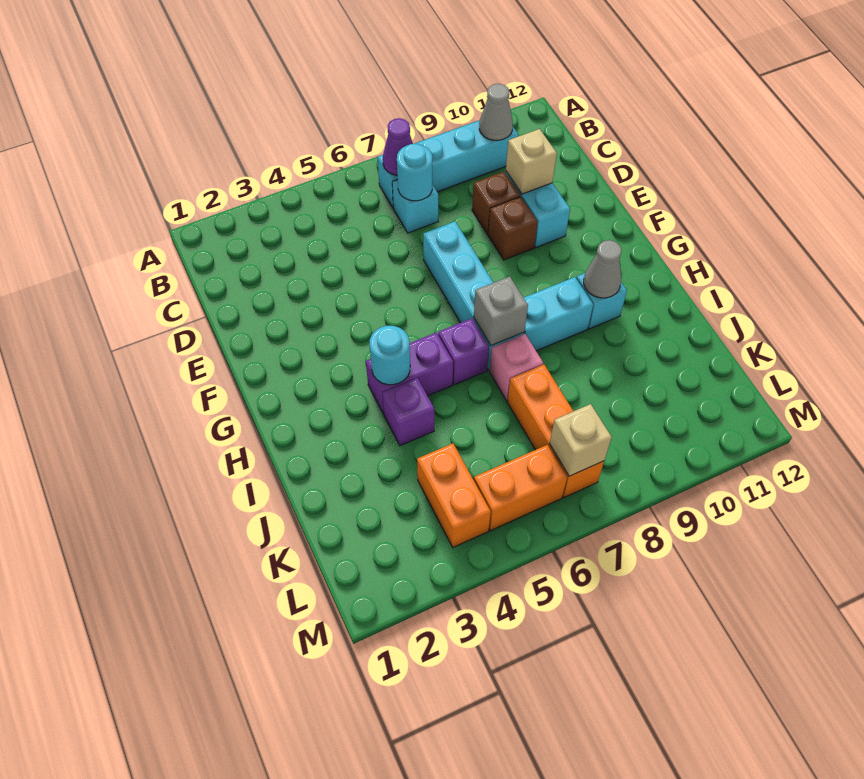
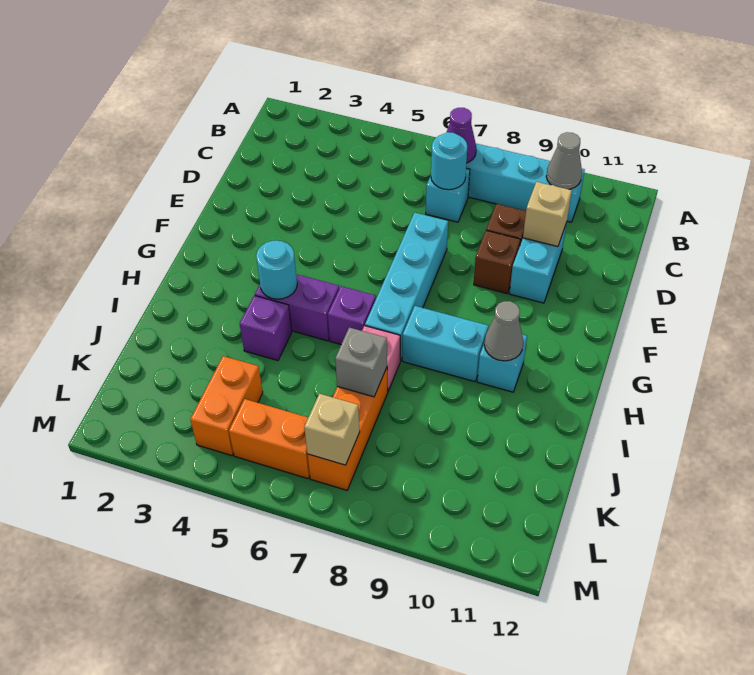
grey 1x1 brick [474,277,528,346] -> grey 1x1 brick moved to [335,328,387,397]

